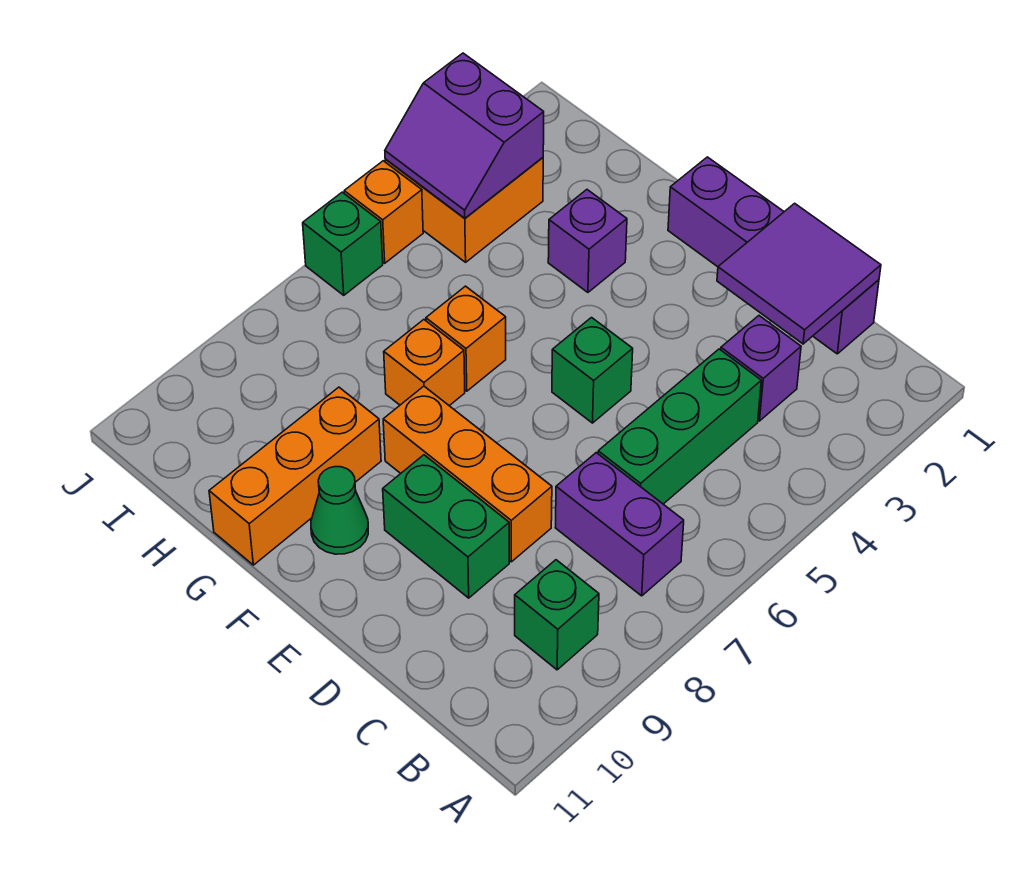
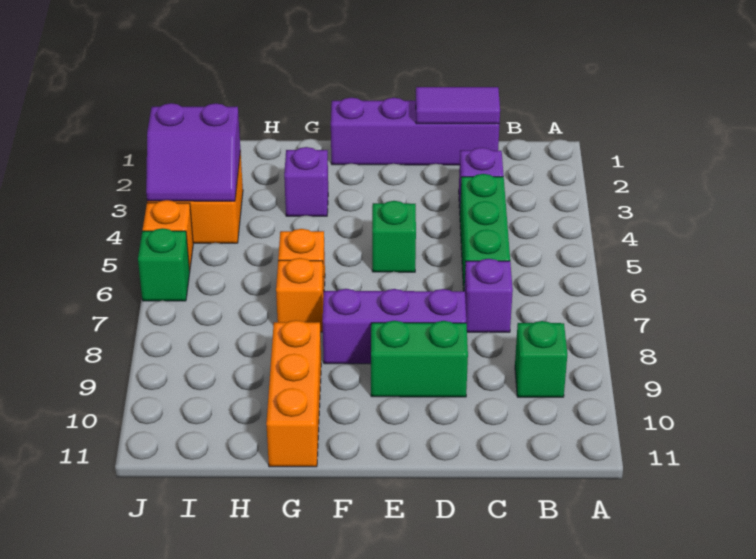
purple 1x2 brick [555,453,684,596] -> purple 1x1 brick [465,259,513,332]
purple 2x2 tile [717,203,881,344] -> purple 1x2 tile [416,87,500,124]
orange 1x3 brick [383,386,552,562] -> purple 1x3 brick [323,289,466,364]
green 1x1 cone [311,467,368,554] -> none

